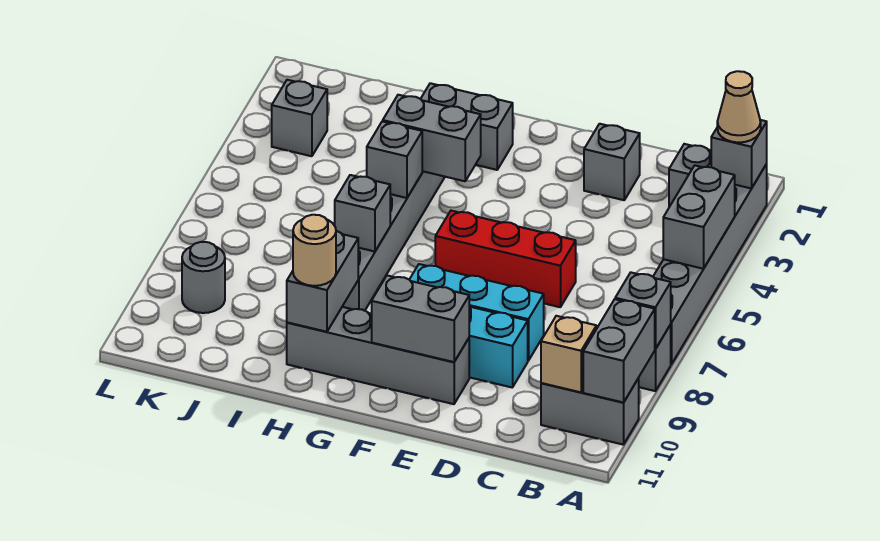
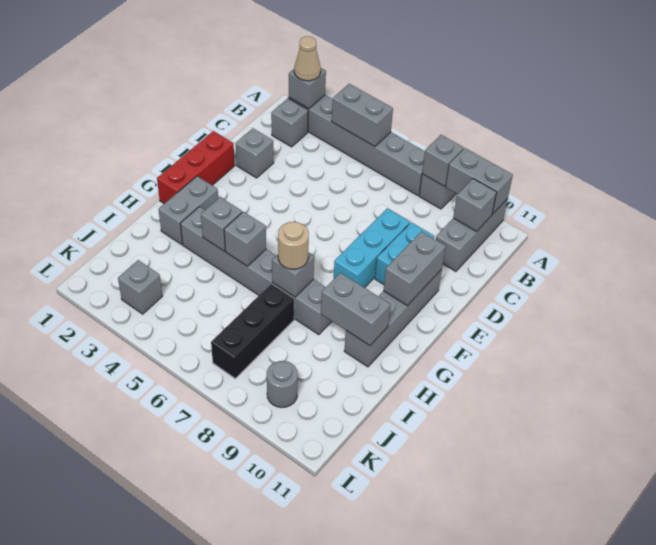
grey 1x2 brick [541,378,639,445] -> grey 1x3 brick [436,199,508,272]
tan 1x1 brick [541,316,596,392] -> grey 1x1 brick [453,179,497,232]
red 1x3 brick [435,211,576,307] -> red 1x3 brick moved to [157,131,235,204]
grey 1x2 brick [383,95,481,181] -> grey 1x1 brick [201,197,242,251]
tan 1x1 round brick [293,215,336,286] -> tan 1x1 round brick moved to [278,222,309,269]
none -> black 1x3 brick [211,284,294,378]

